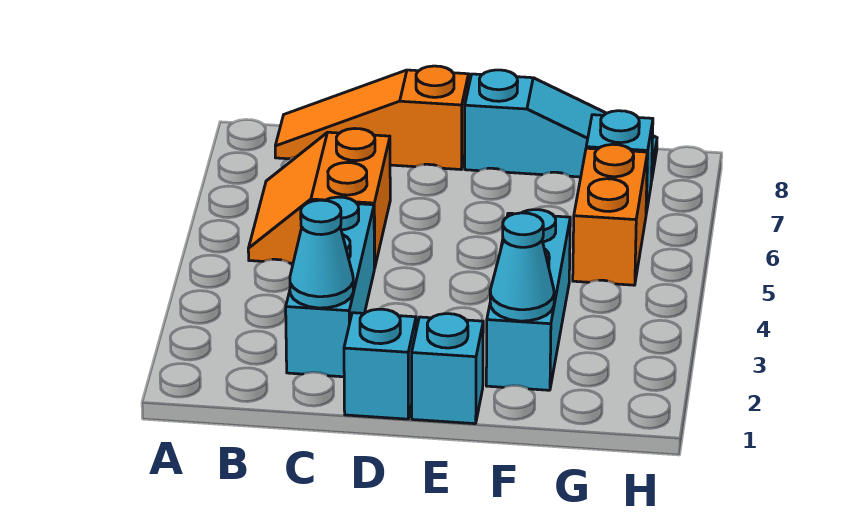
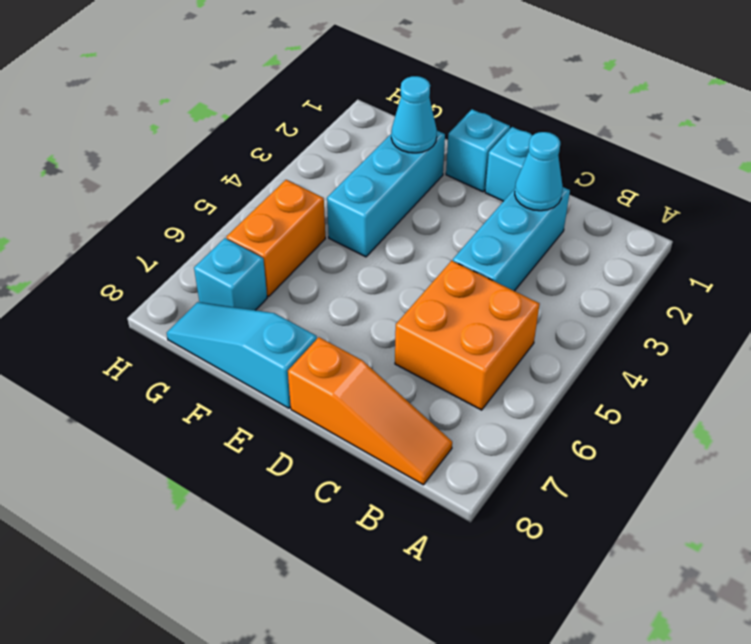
orange 2x2 slope [248,128,390,268] -> orange 2x2 brick [395,261,540,410]

